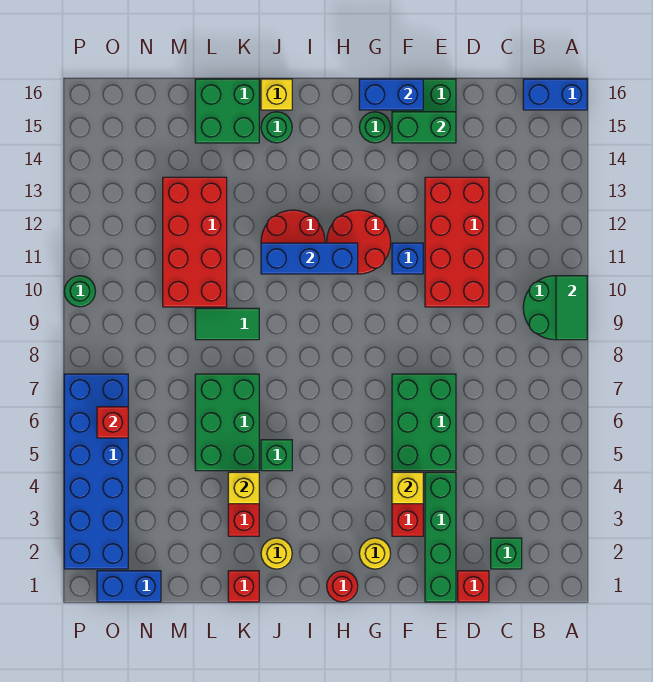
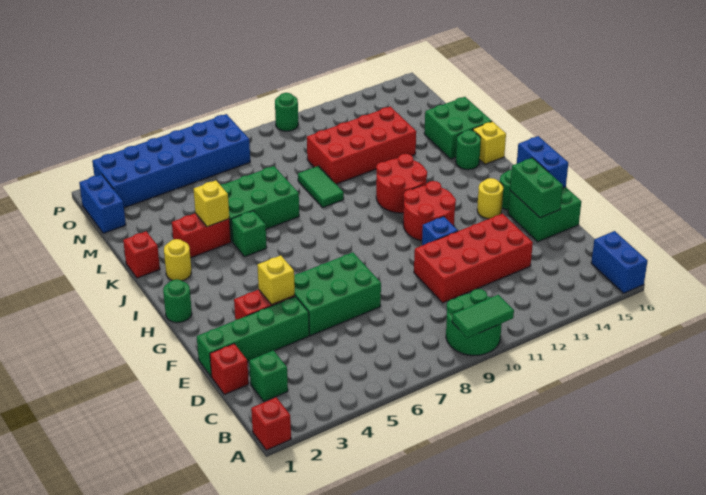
yellow 1x1 round brick [359,538,391,569] -> yellow 1x1 round brick moved to [477,178,503,219]
red 1x1 round brick [327,571,358,602] -> green 1x1 round brick [163,279,192,323]
blue 1x3 brick [261,243,358,274] -> none
red 1x1 brick [97,407,128,438] -> red 1x1 brick moved to [251,397,291,450]

